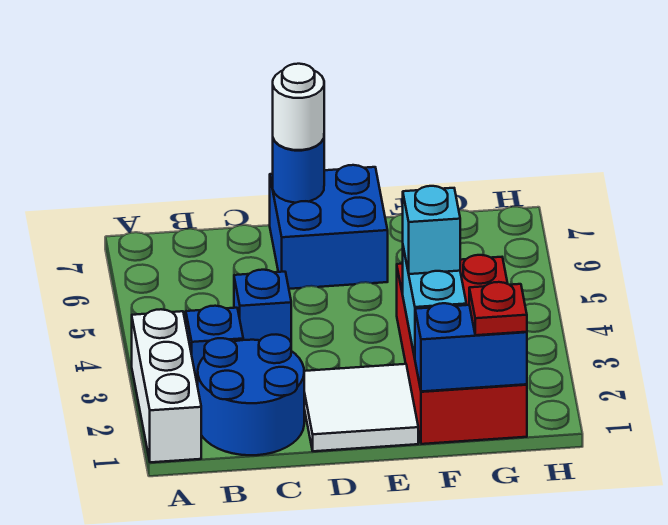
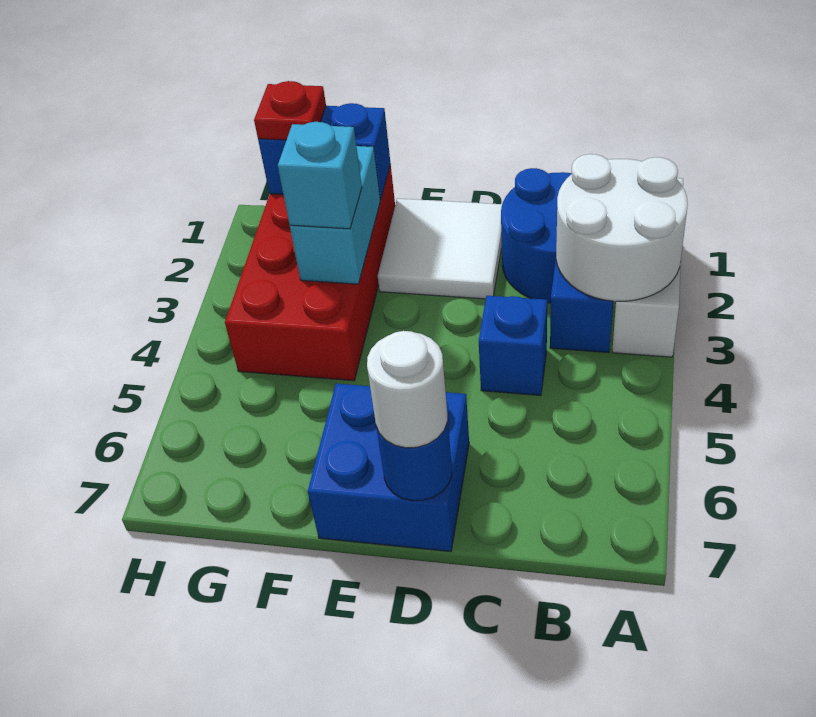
none -> white 2x2 round brick [556,154,688,301]

